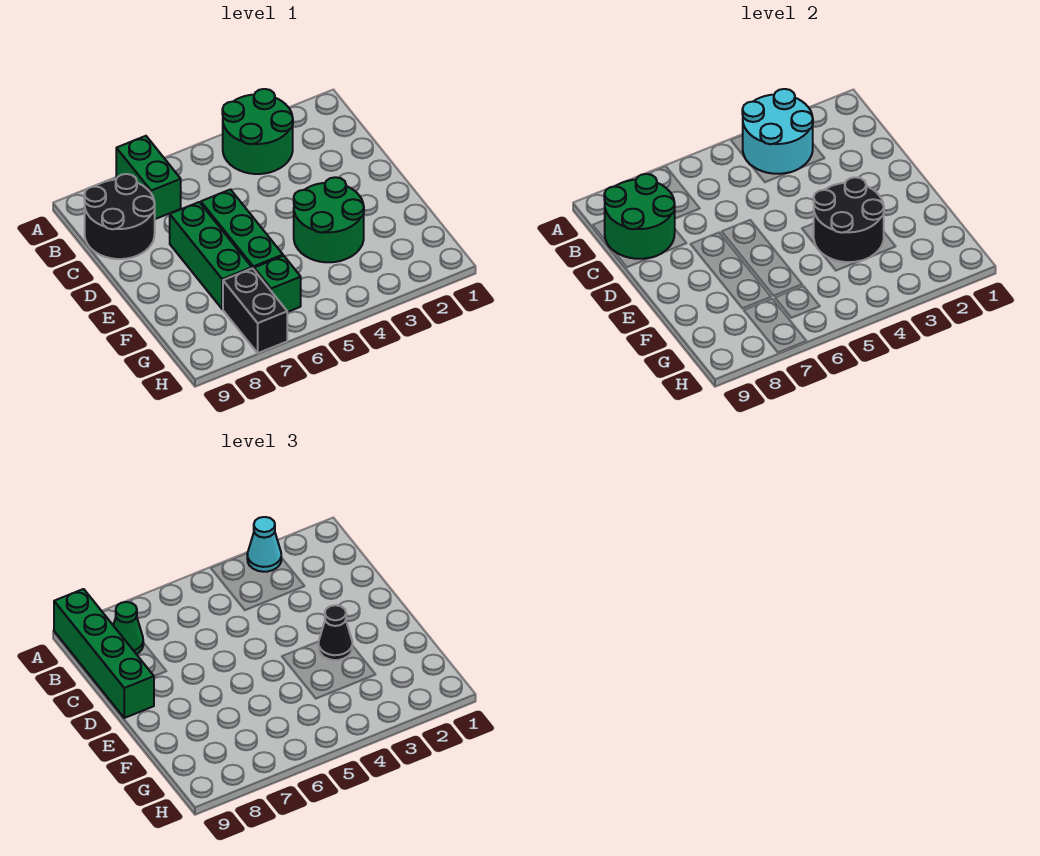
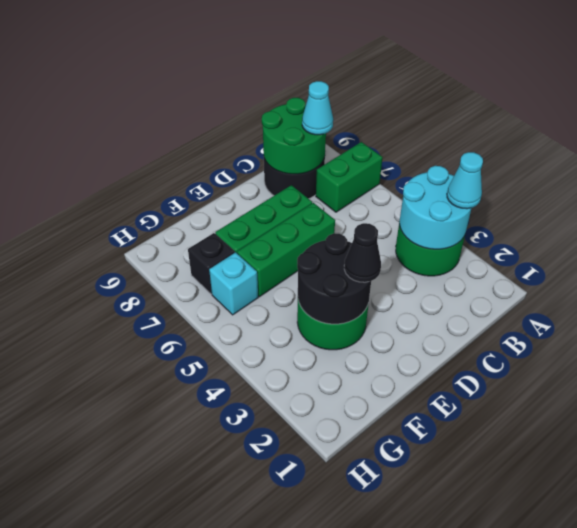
green 1x4 brick [54,589,154,718] -> none
green 1x1 cone [113,602,143,654] -> cyan 1x1 cone [302,81,333,135]
green 1x1 brick [254,256,301,312] -> cyan 1x1 brick [209,252,258,315]
black 1x2 brick [223,268,287,353] -> black 1x1 brick [188,233,235,294]

